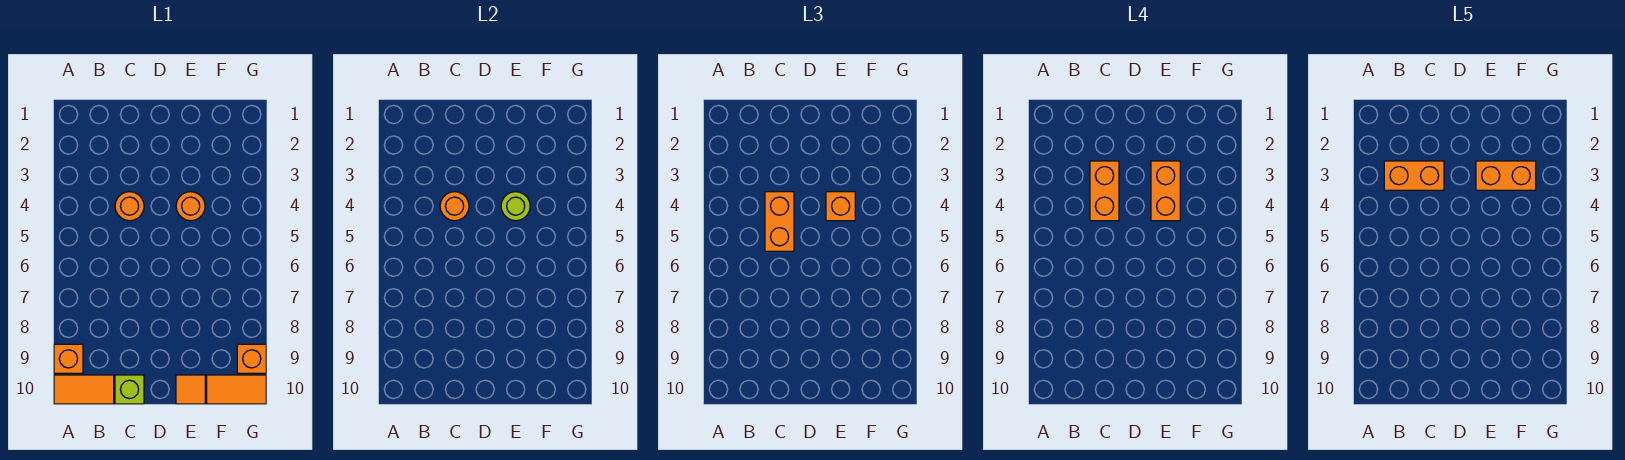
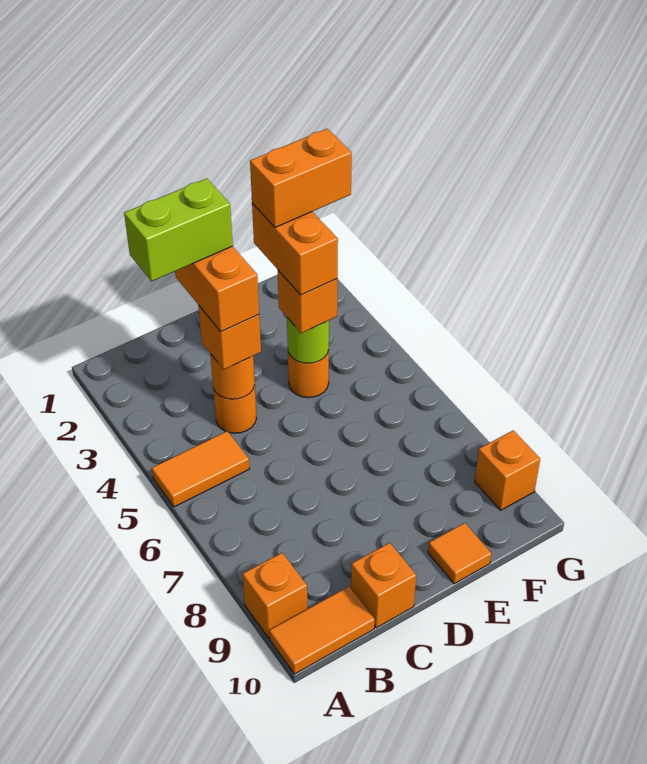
orange 1x2 brick [1384,161,1444,190] -> lime 1x2 brick [124,178,233,281]
orange 1x2 brick [765,192,794,251] -> orange 1x1 brick [198,305,261,369]
lime 1x1 brick [115,375,144,404] -> orange 1x1 brick [351,543,416,628]
orange 1x2 tile [207,375,266,404] -> orange 1x2 tile moved to [152,431,250,507]

